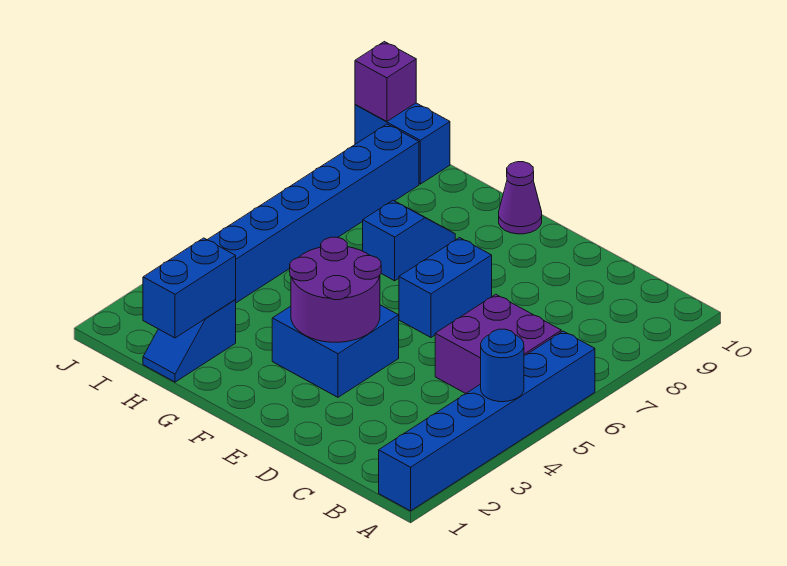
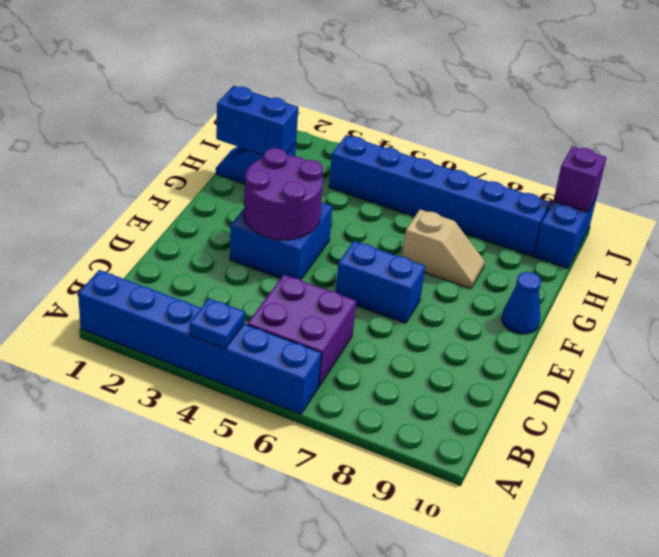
blue 1x1 round brick [481,329,524,402] -> blue 1x1 plate [189,298,245,349]
purple 1x1 cone [499,162,542,234] -> blue 1x1 cone [502,272,541,334]
blue 1x2 slope [363,200,455,281] -> tan 1x2 slope [402,209,485,289]

